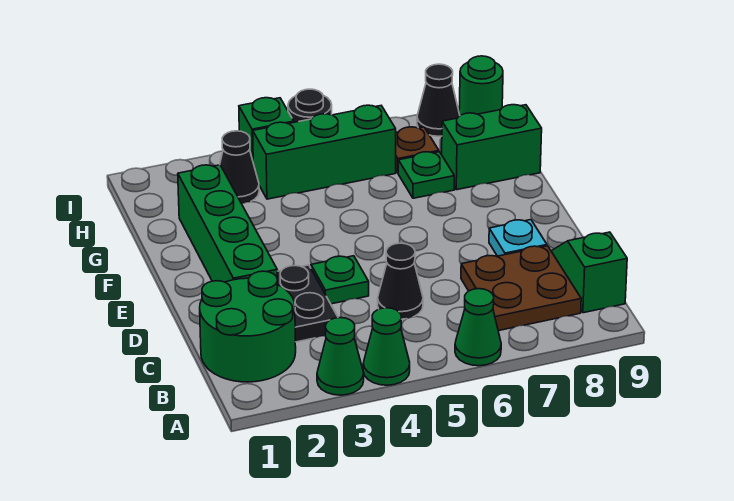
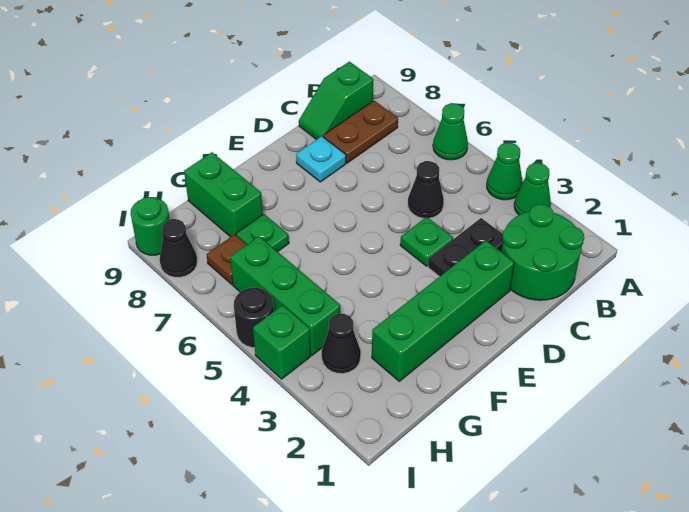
brown 2x2 plate [461,246,581,331] -> brown 1x2 plate [323,101,398,163]

